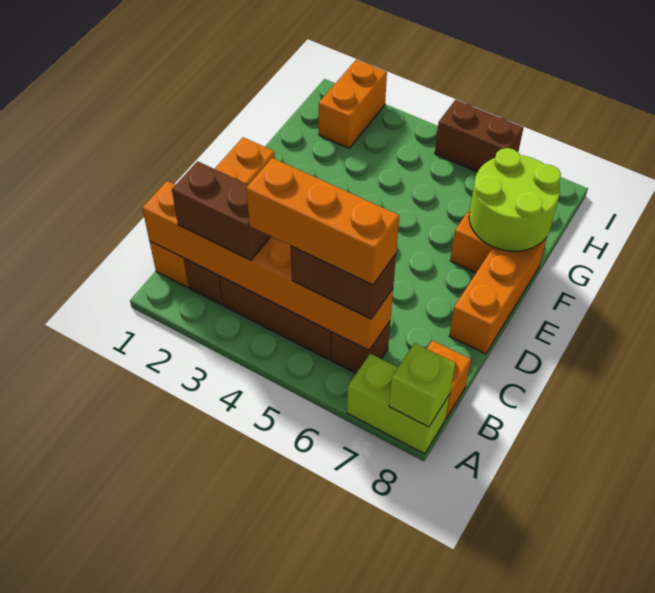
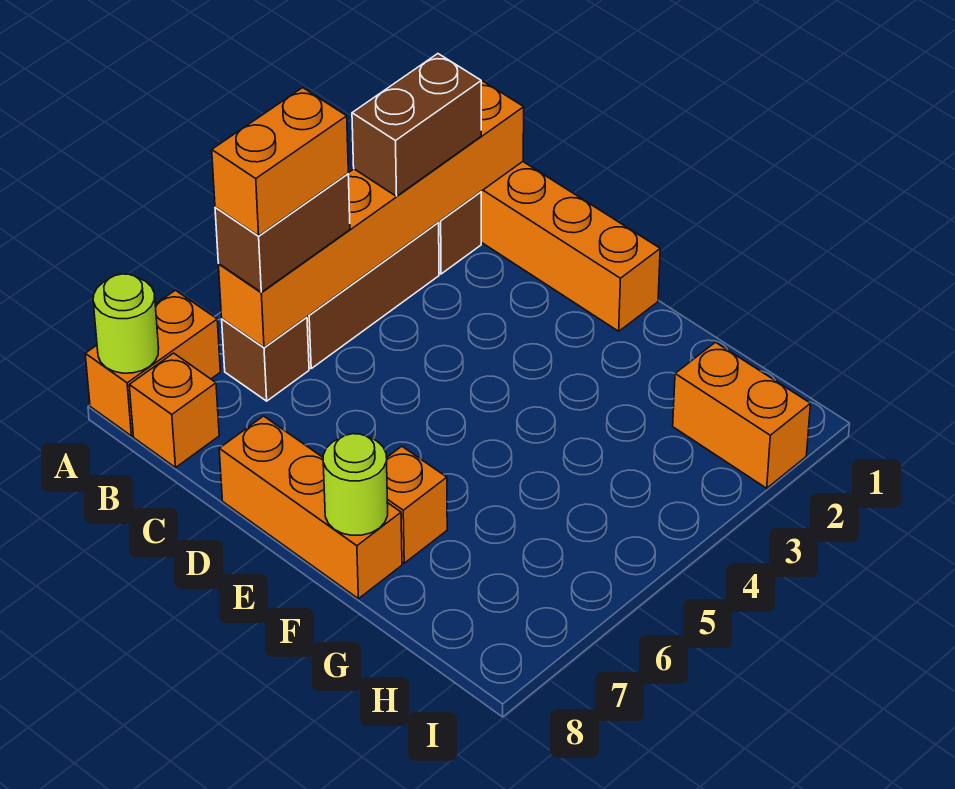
lime 1x2 brick [347,354,450,454] -> orange 1x2 brick [85,290,220,436]
lime 1x1 brick [389,343,456,427] -> lime 1x1 round brick [93,274,159,373]
orange 1x3 brick [246,158,399,285] -> orange 1x2 brick [212,88,348,236]
lime 2x2 round brick [469,148,561,251] -> lime 1x1 round brick [323,434,388,535]
brown 1x2 brick [435,100,523,172] -> none

